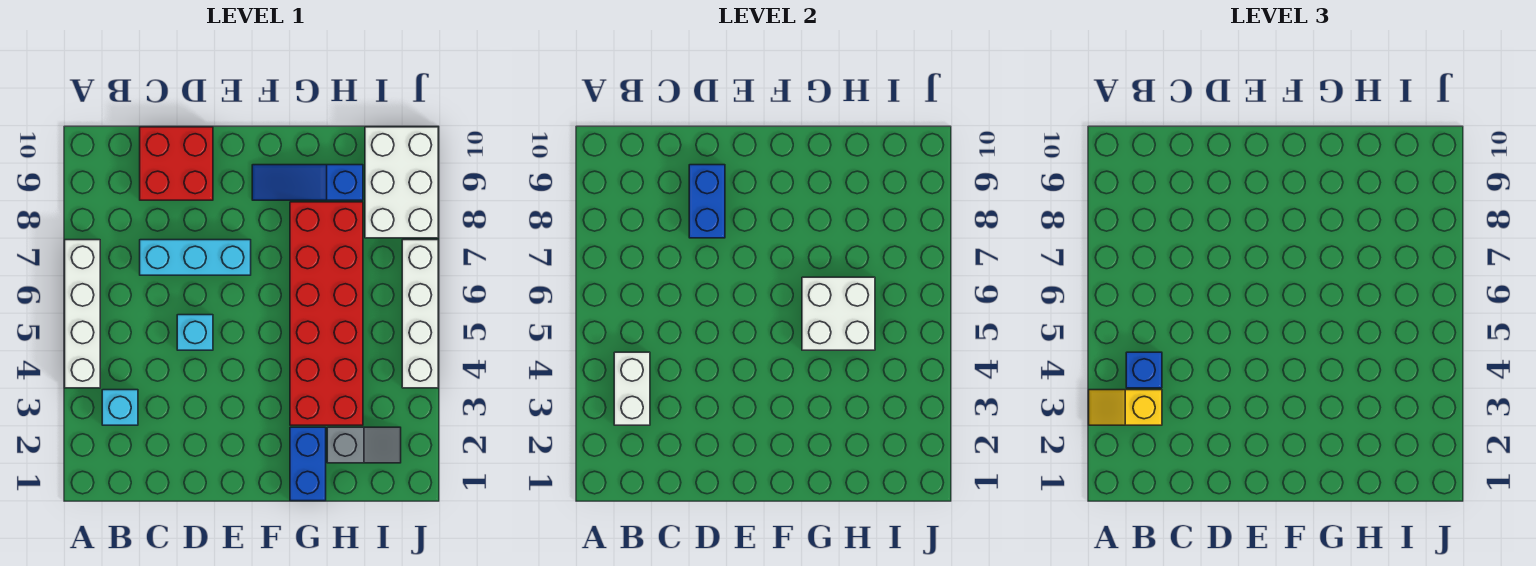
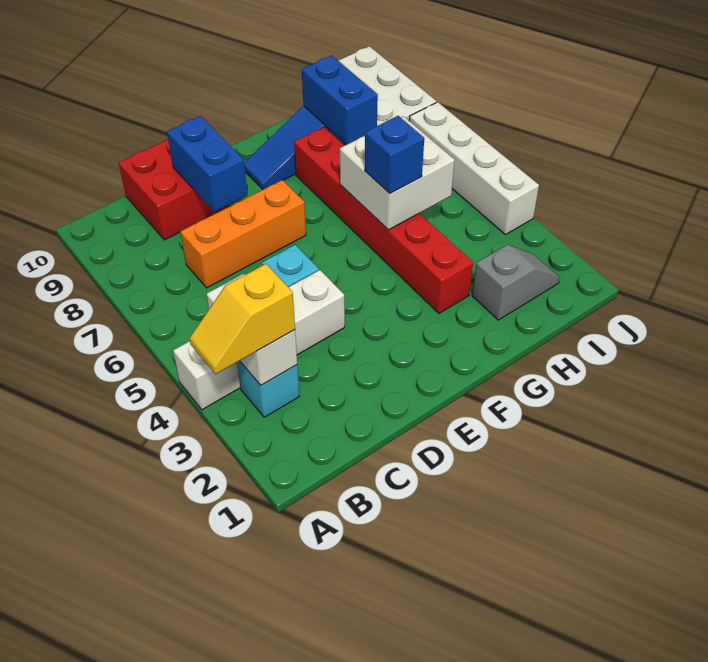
white 1x4 brick [65,240,100,388] -> white 1x4 brick turned to [173,270,345,410]
blue 1x1 brick [1126,352,1162,388] -> blue 1x1 brick moved to [365,116,424,193]
cyan 1x3 brick [140,240,251,275] -> orange 1x3 brick [180,180,306,288]
blue 1x2 brick [290,427,326,501] -> blue 1x2 brick moved to [302,55,378,145]
red 2x6 brick [290,202,363,425] -> red 1x6 brick [294,127,473,313]

